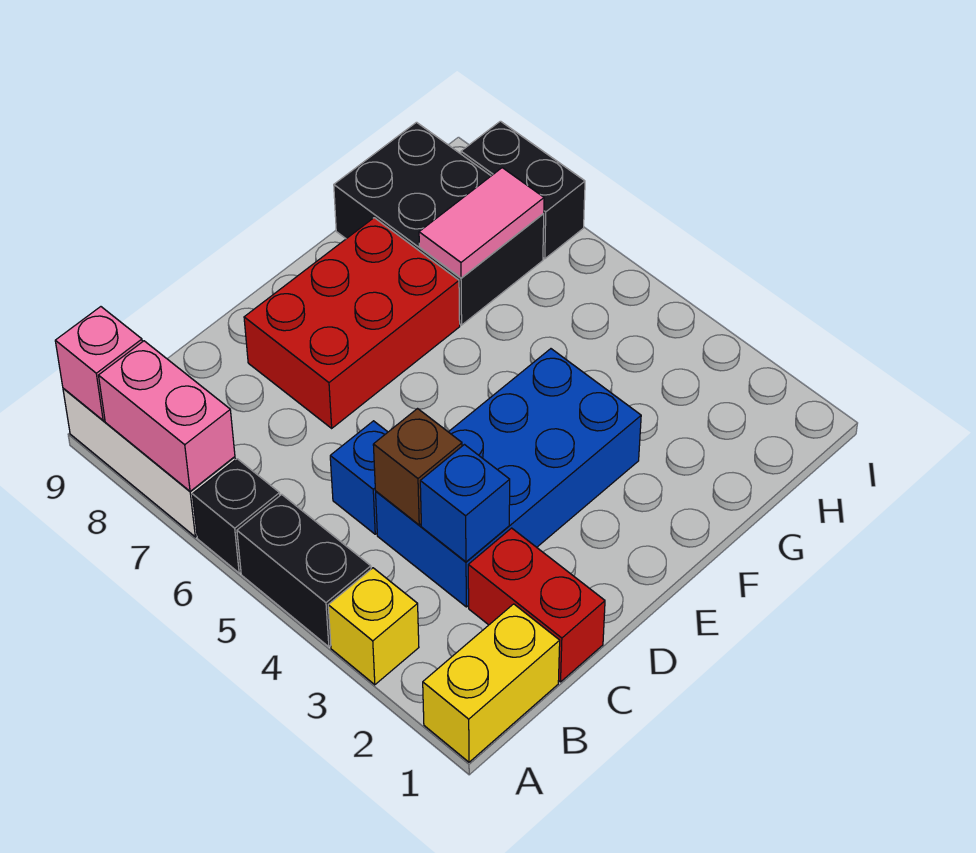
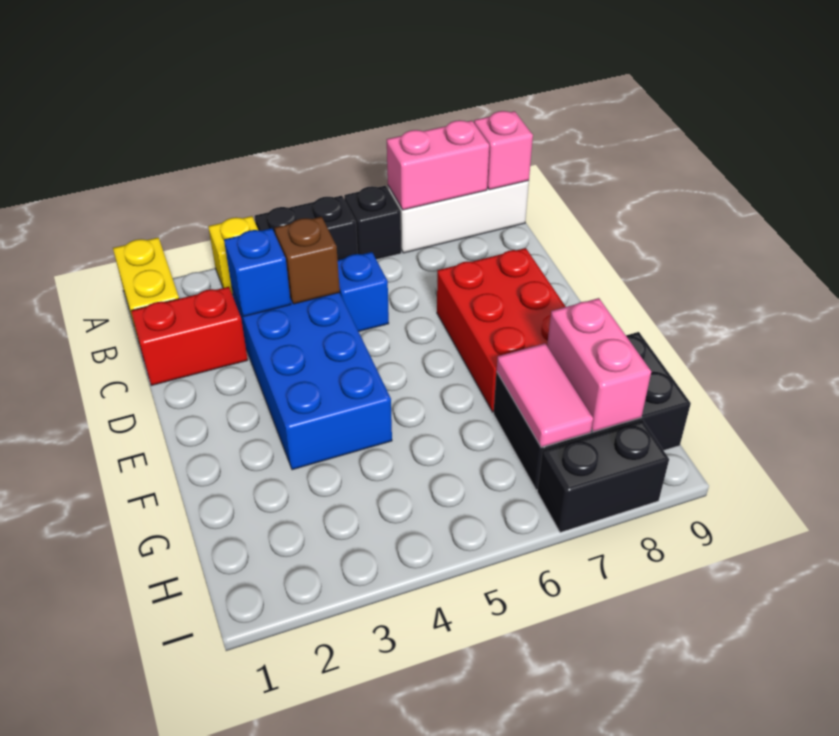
none -> pink 1x2 brick [547,298,651,432]

